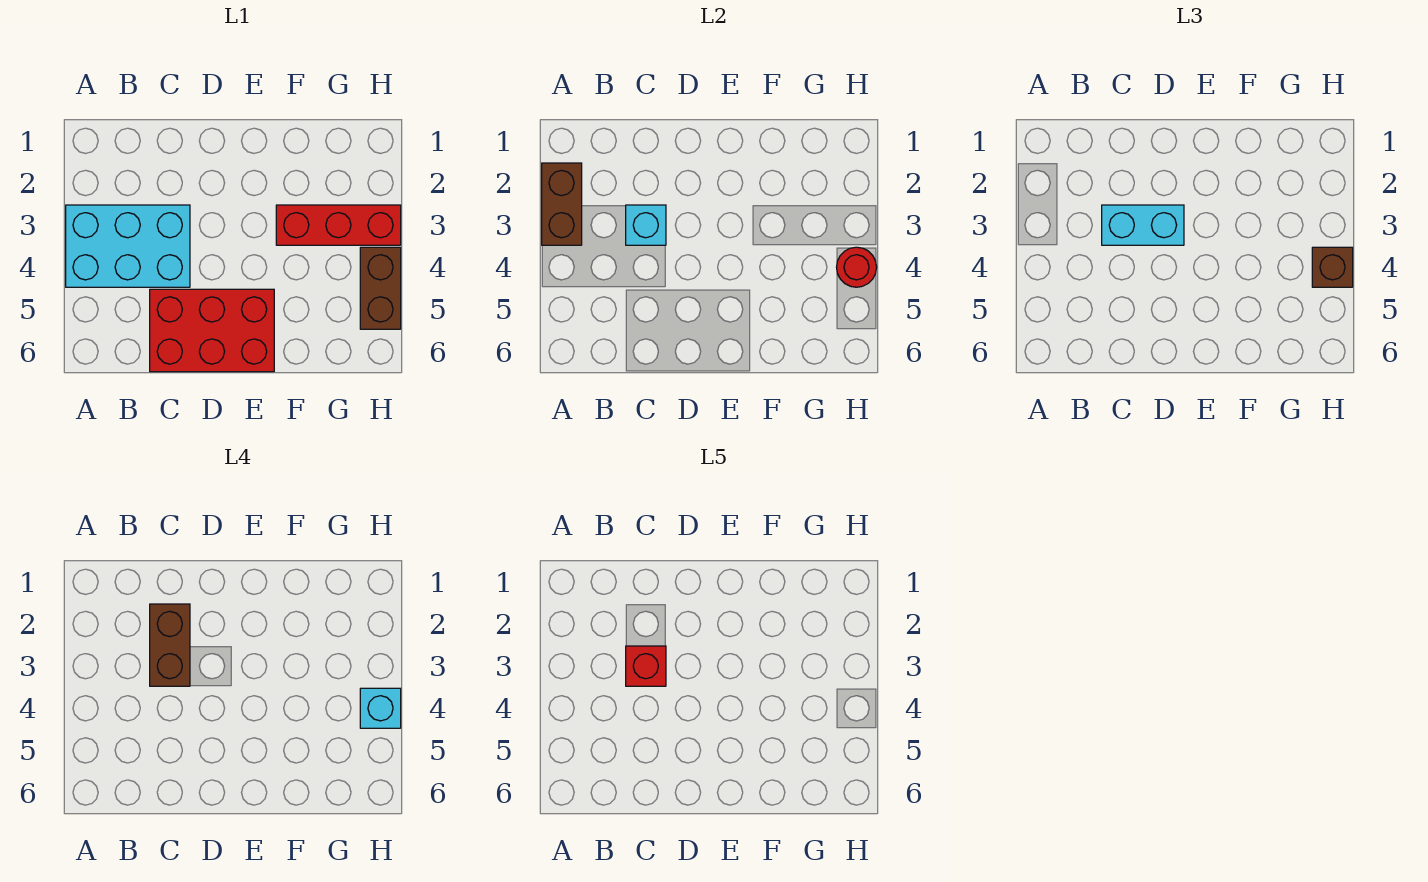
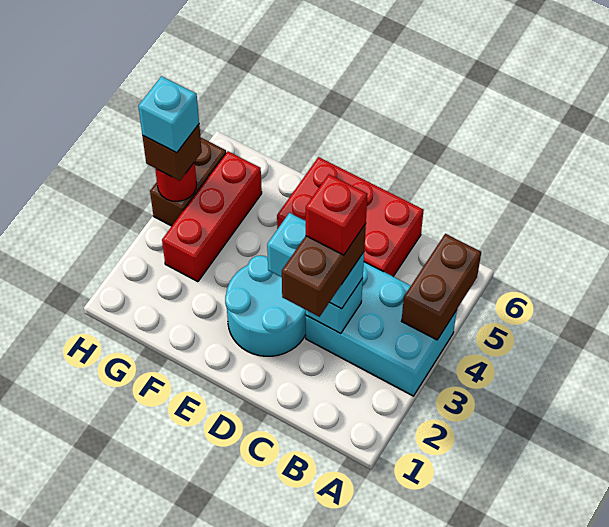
brown 1x2 brick [542,163,582,245] -> brown 1x2 brick moved to [402,234,481,340]
none -> cyan 2x2 round brick [225,256,306,356]
red 1x3 brick [276,205,401,245] -> red 1x3 brick turned to [162,151,262,282]

